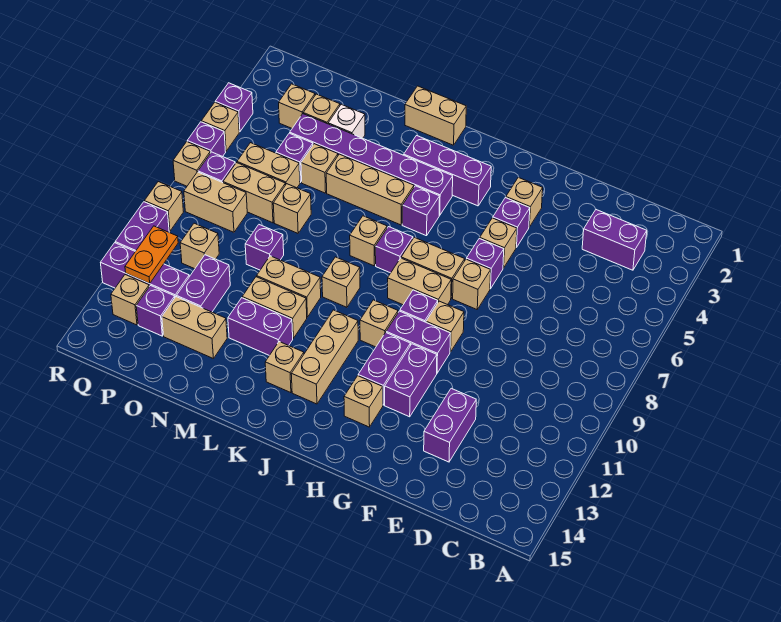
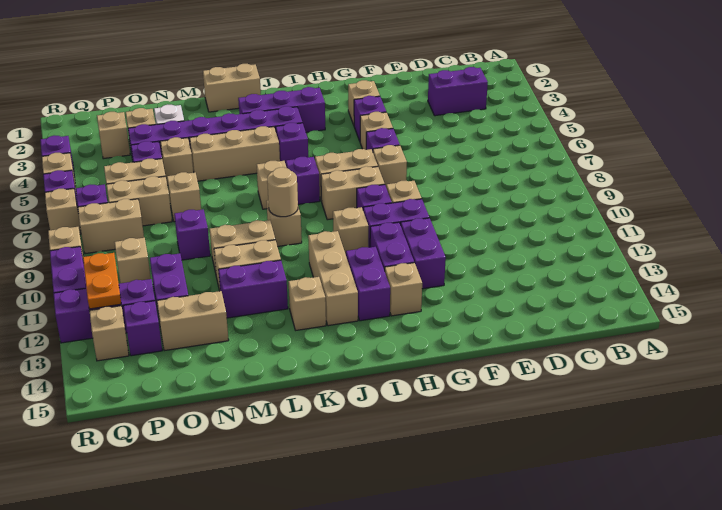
purple 1x2 brick [424,388,476,462] -> purple 1x2 brick moved to [346,247,390,321]
none -> tan 1x1 round brick [267,167,298,217]

